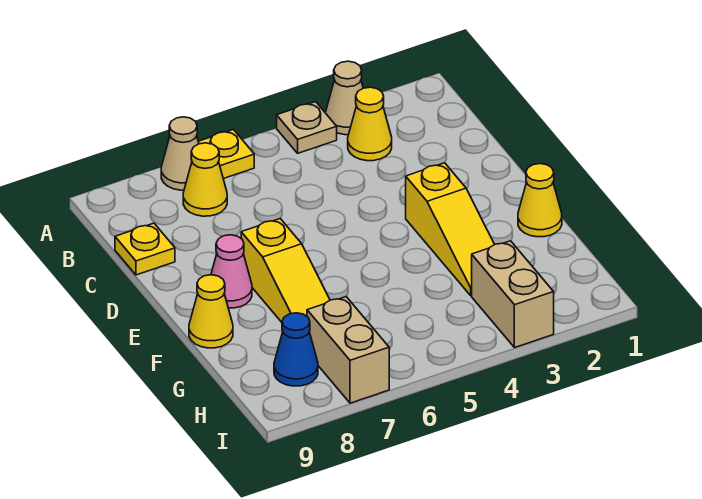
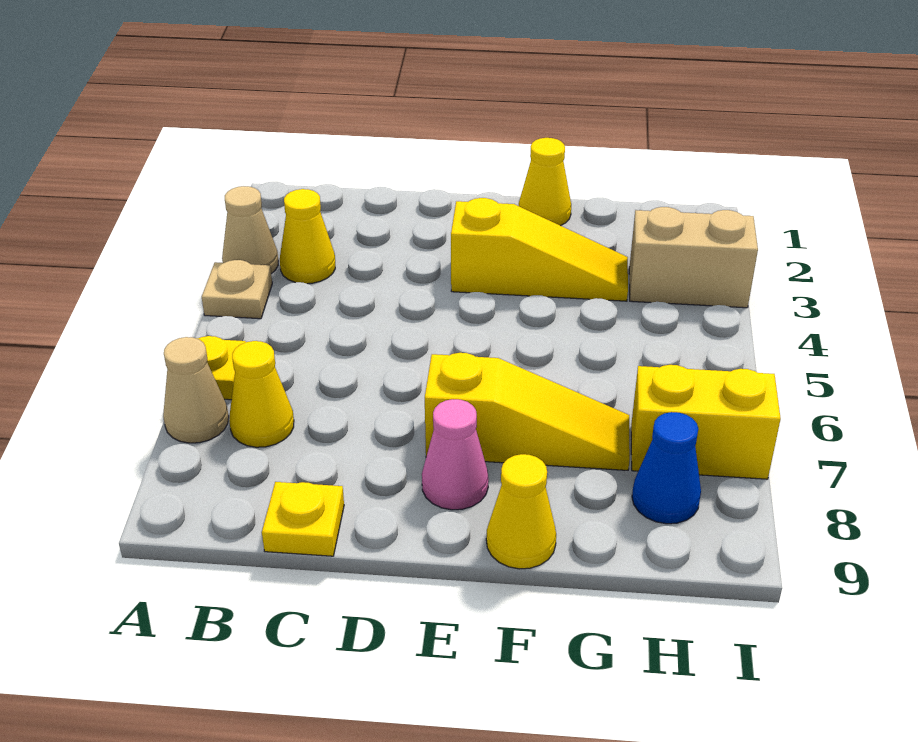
tan 1x2 brick [307,297,389,403] -> yellow 1x2 brick [631,365,781,479]

